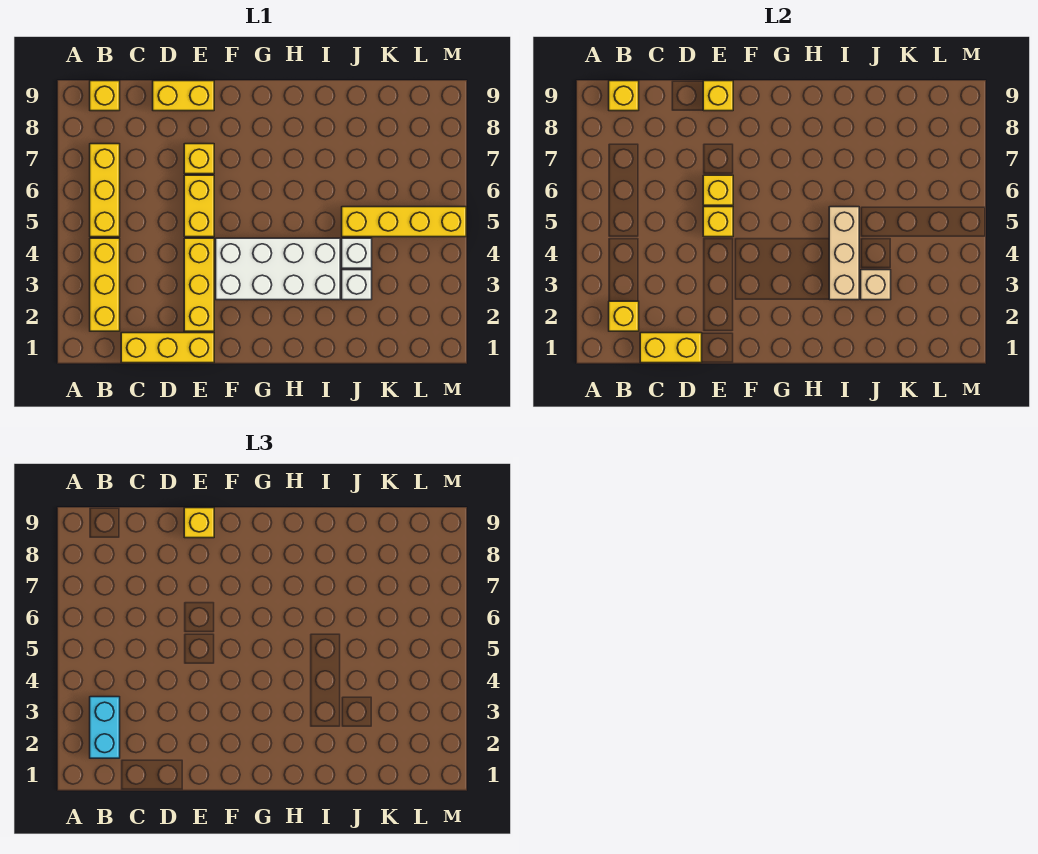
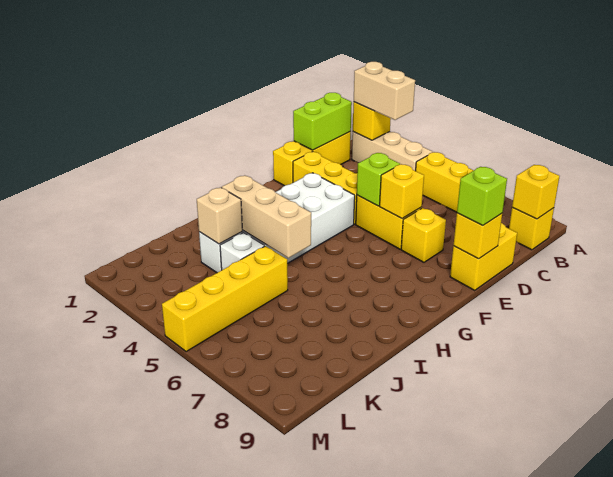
yellow 1x3 brick [90,238,120,331] -> tan 1x3 brick [352,132,433,171]
cyan 1x2 brick [90,697,120,758] -> tan 1x2 brick [354,62,415,120]
yellow 1x2 brick [640,333,702,363] -> lime 1x2 brick [293,93,352,150]
yellow 1x1 brick [703,207,733,237] -> lime 1x1 brick [357,153,400,206]
yellow 1x1 brick [184,508,214,538] -> lime 1x1 brick [457,167,507,226]

